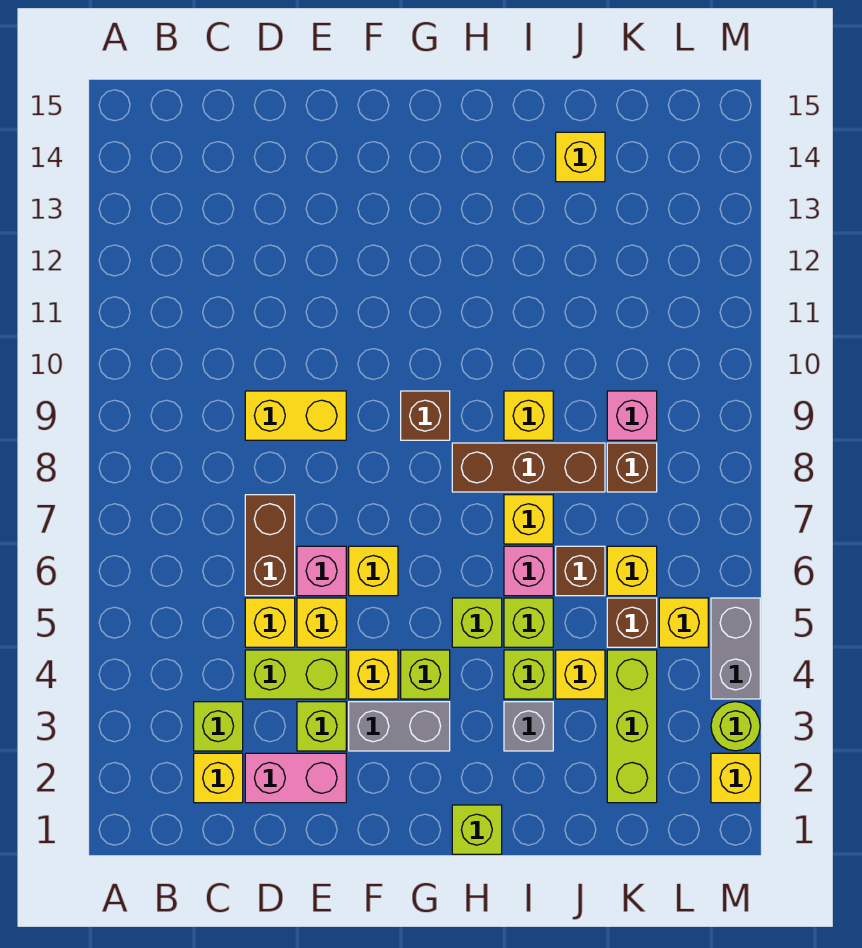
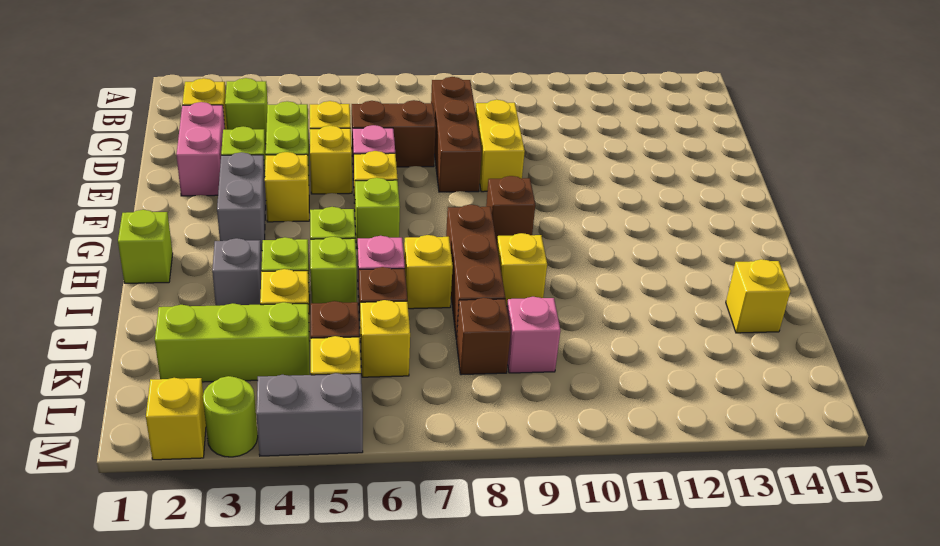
none -> brown 1x3 brick [431,77,482,192]
lime 1x1 brick [401,650,450,699] -> lime 1x1 brick moved to [355,178,400,249]

